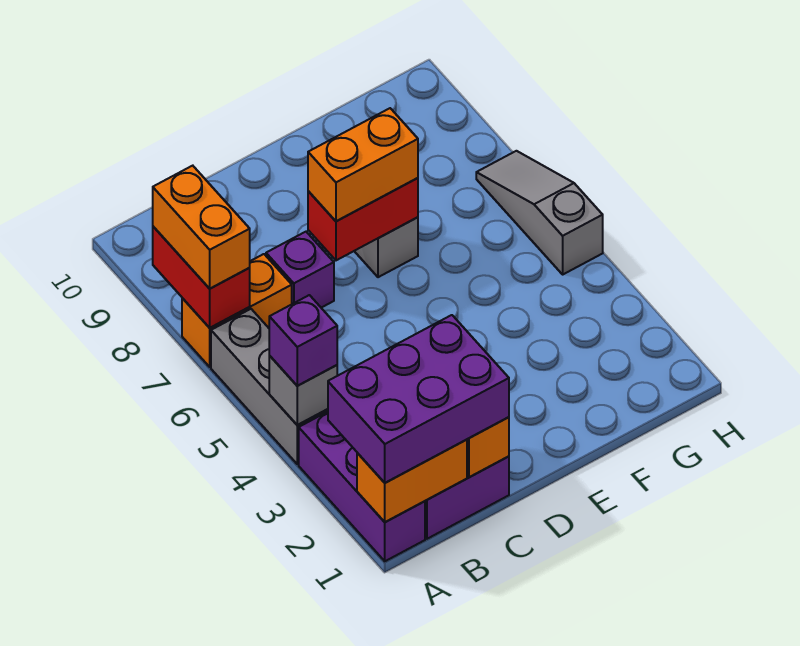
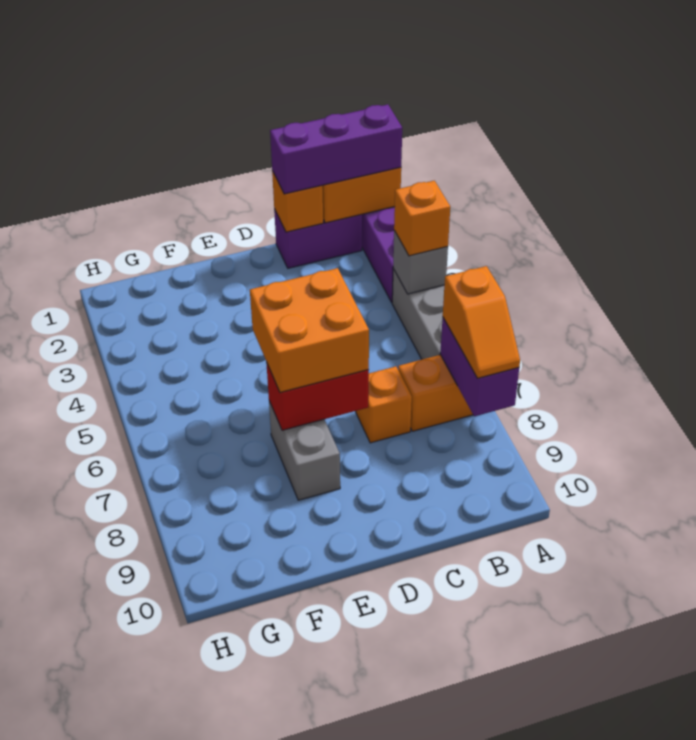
purple 2x3 brick [328,315,509,483] -> purple 1x3 brick [270,104,402,194]
purple 1x1 brick [269,295,337,386] -> orange 1x1 brick [394,181,450,256]
red 1x2 brick [153,227,250,328] -> purple 1x2 brick [440,318,519,416]
orange 1x2 brick [153,166,250,289] -> orange 1x2 slope [443,266,520,378]
purple 1x1 brick [266,232,334,308] -> orange 1x1 brick [356,366,412,443]
orange 1x2 brick [308,108,418,221] -> orange 2x2 brick [250,268,369,392]
grey 1x3 slope [476,151,603,274] -> none

